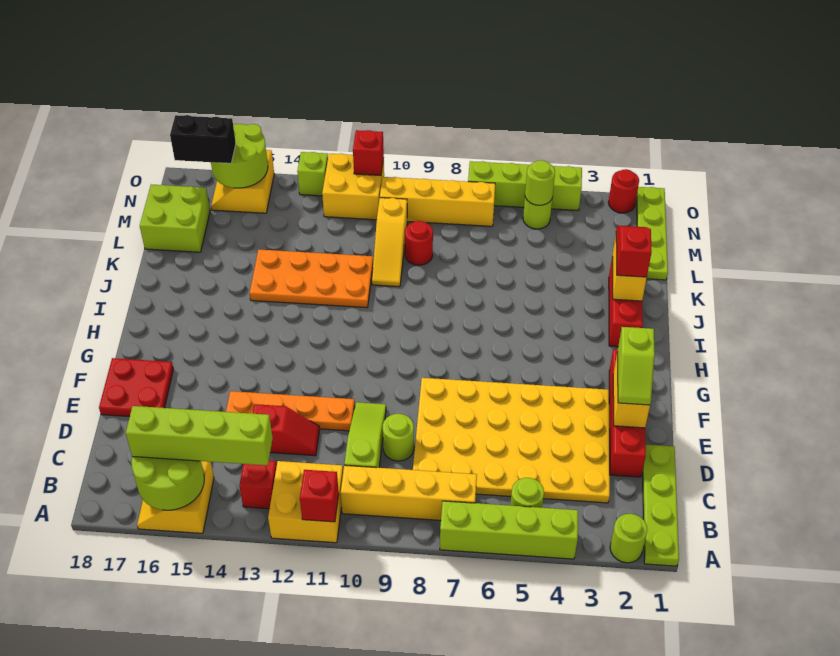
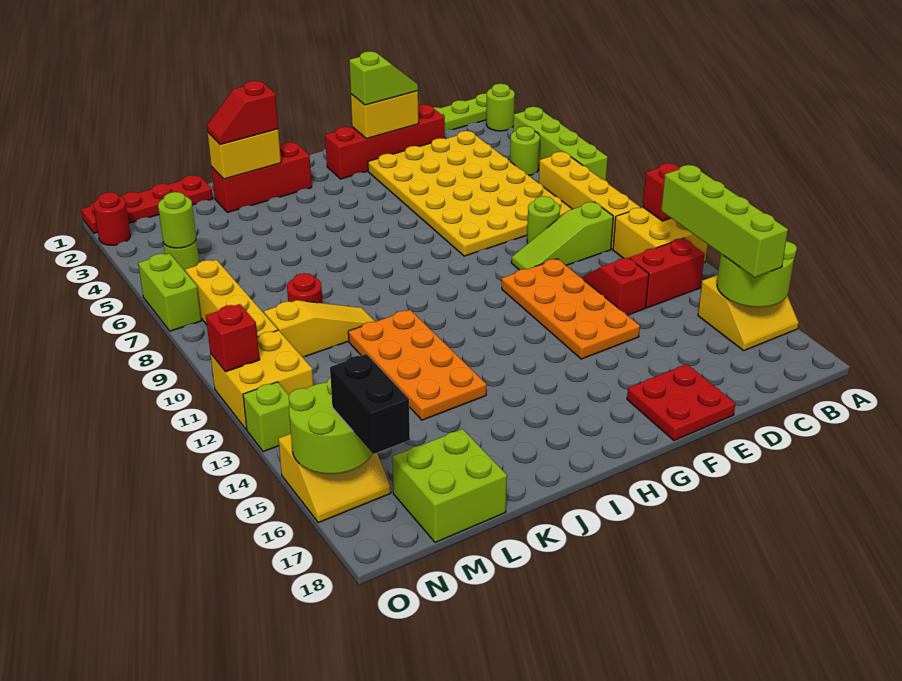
red 1x1 brick [239,460,277,509] -> red 1x2 brick [629,238,705,308]
orange 1x4 plate [226,391,355,431] -> orange 2x4 plate [502,259,640,359]
lime 1x4 plate [637,187,668,280] -> red 1x4 plate [81,175,213,233]
lime 1x4 brick [468,161,582,210] -> lime 1x2 brick [138,253,201,331]

